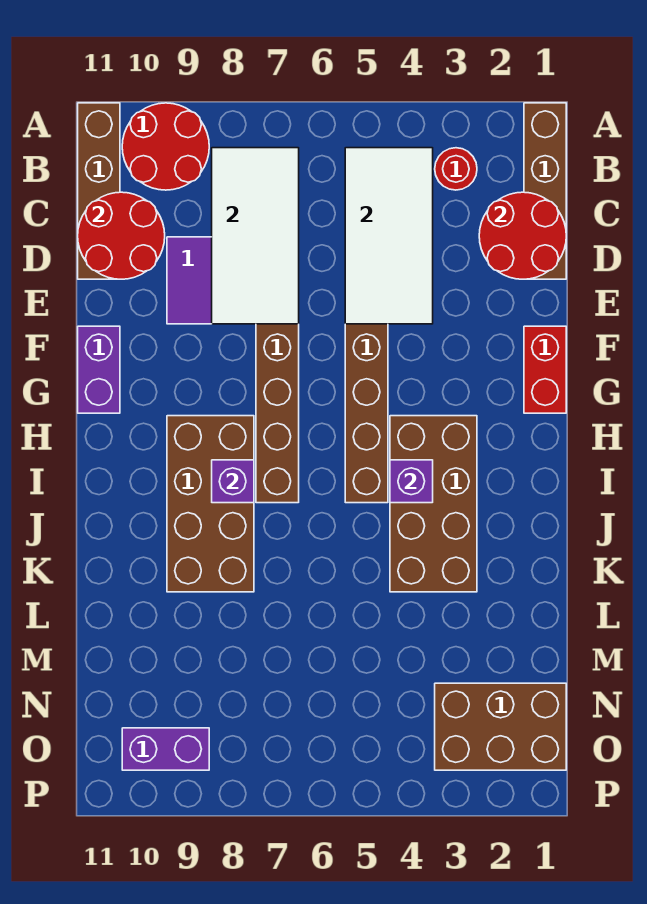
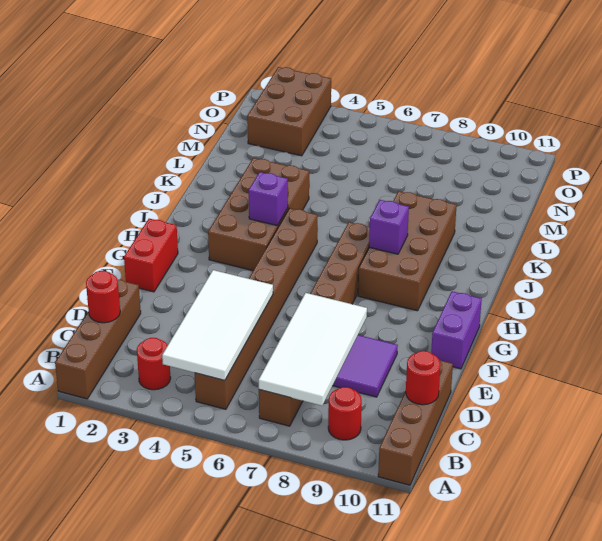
red 2x2 round brick [122,103,209,190] -> red 1x1 round brick [328,387,362,440]
red 2x2 round brick [479,192,566,279] -> red 1x1 round brick [86,271,120,323]
red 2x2 round brick [78,192,165,279] -> red 1x1 round brick [405,351,441,405]
brown 2x3 brick [435,683,566,770] -> brown 2x3 brick turned to [247,67,331,156]
purple 1x2 brick [122,728,209,770] -> none

